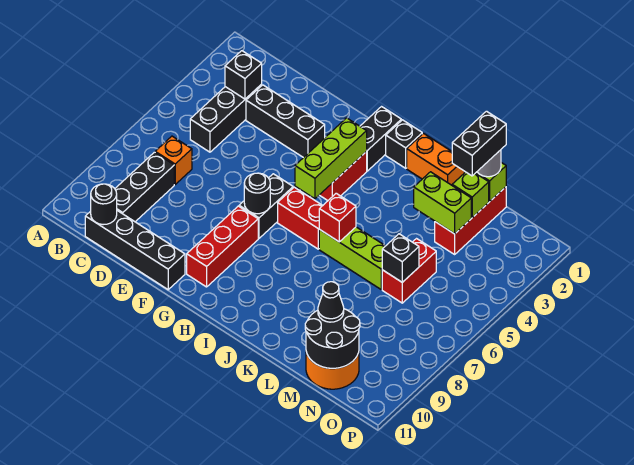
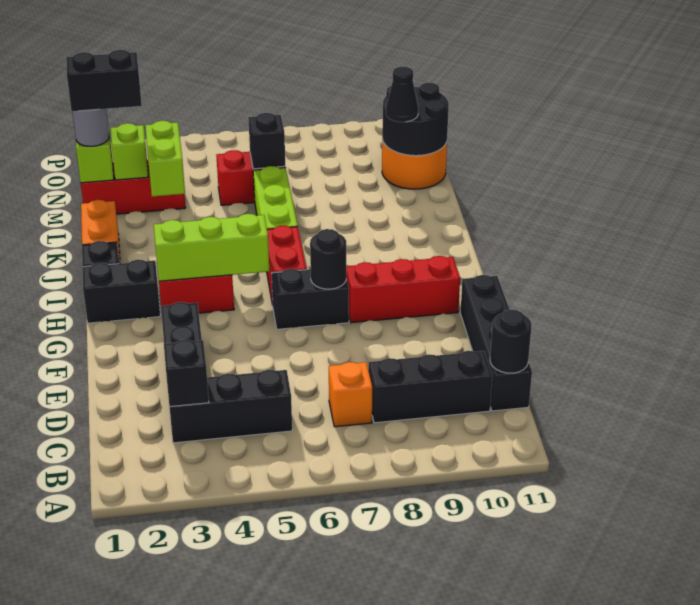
red 1x1 brick [319,193,356,242] -> none

